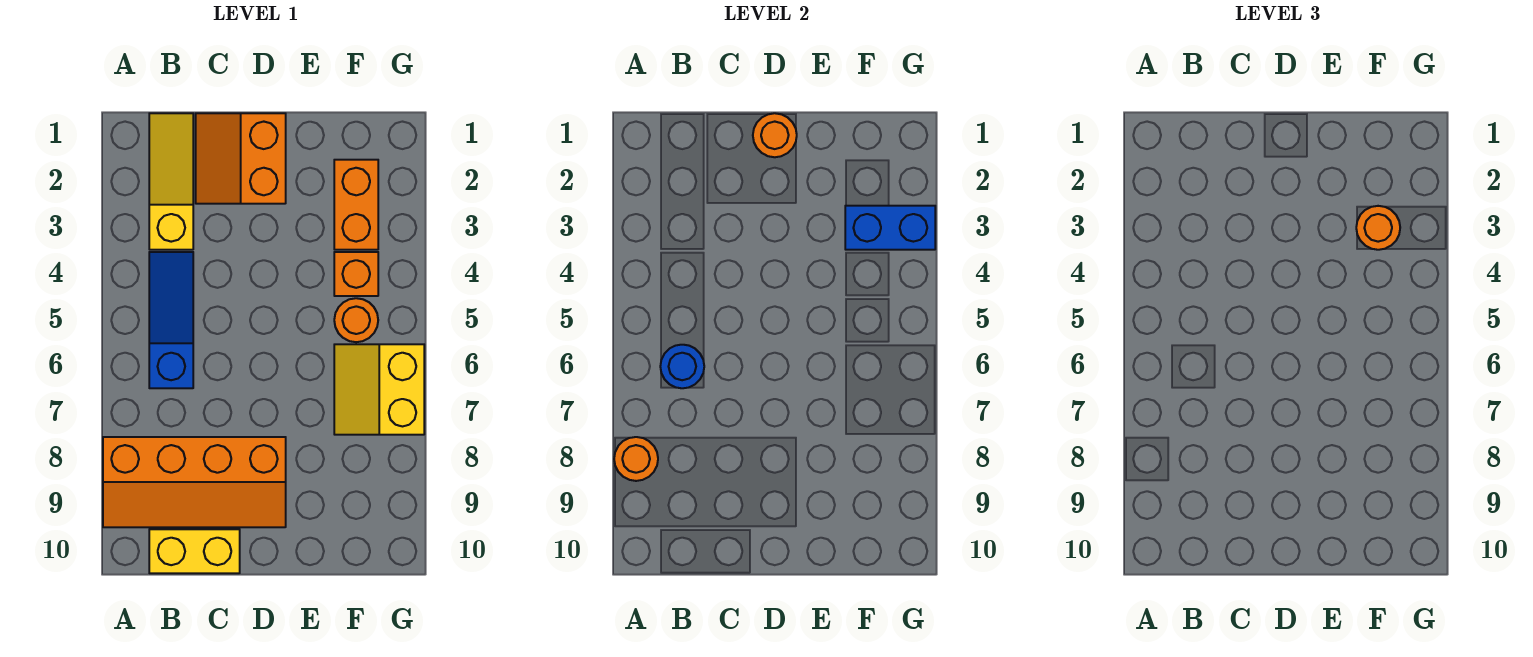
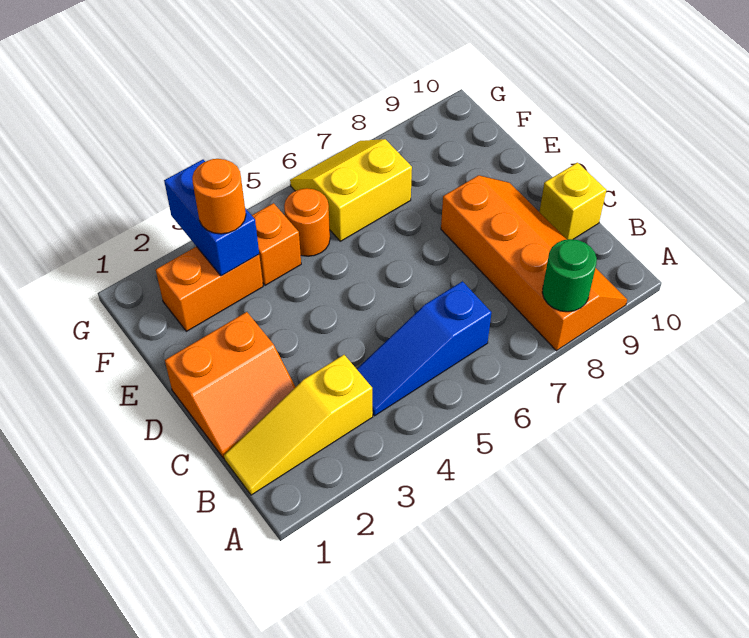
orange 1x1 round brick [614,437,658,481] -> green 1x1 round brick [542,239,597,312]
blue 1x1 round brick [660,345,704,388] -> none
yellow 1x2 brick [149,529,240,573] -> yellow 1x1 brick [539,163,606,240]
orange 1x1 round brick [753,113,797,157] -> none
yellow 2x2 slope [334,344,424,435] -> yellow 2x2 slope turned to [290,139,412,241]

